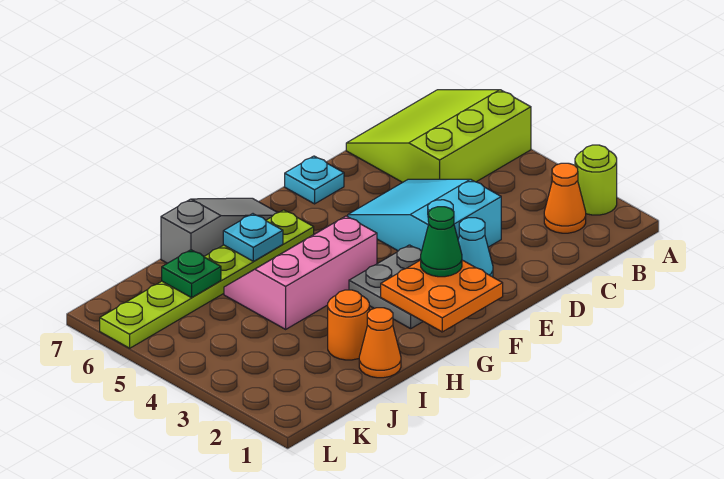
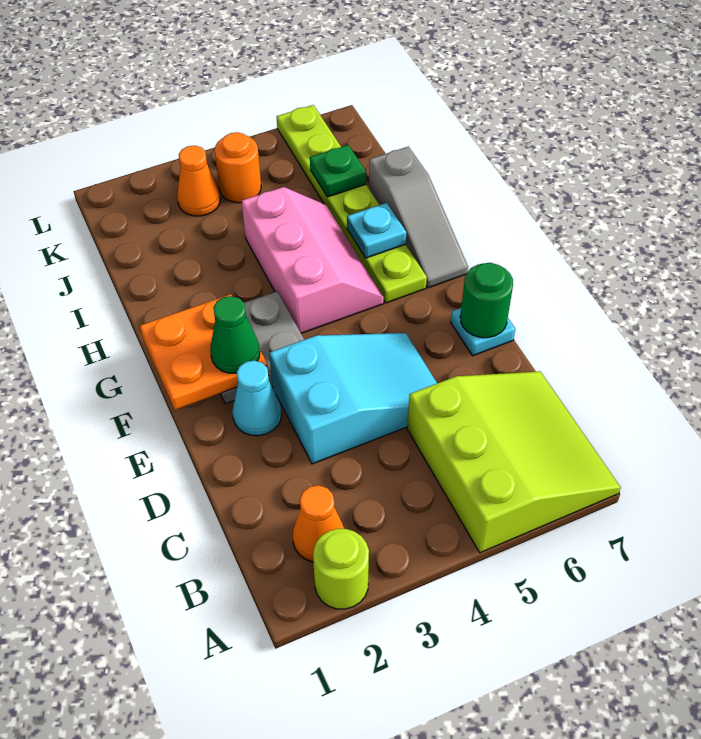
none -> green 1x1 round brick [460,263,513,338]
orange 1x1 cone [359,308,401,378] -> orange 1x1 cone moved to [177,146,220,216]
orange 1x1 round brick [328,290,369,360] -> orange 1x1 round brick moved to [215,132,261,203]

